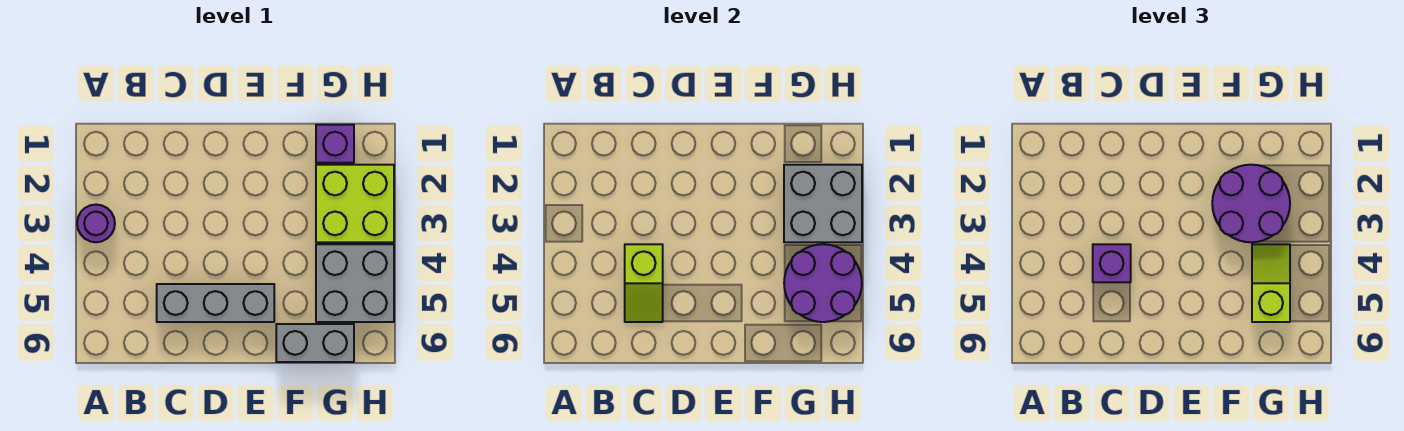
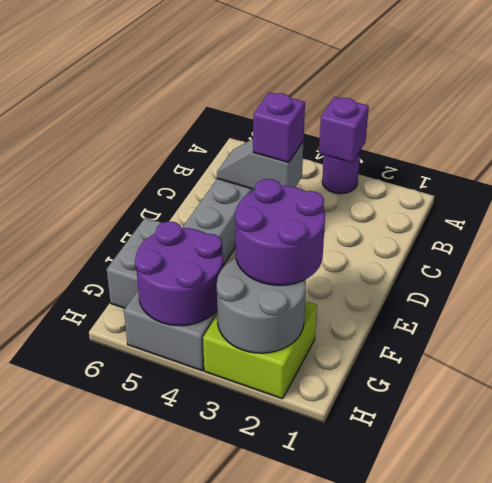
lime 1x2 slope [625,244,663,322] -> grey 1x2 slope [217,139,303,190]
purple 1x1 brick [316,125,354,163] -> purple 1x1 brick moved to [319,97,369,163]
grey 2x2 brick [784,165,862,242] -> grey 2x2 round brick [217,258,306,353]
lime 1x2 slope [1252,244,1290,322] -> none

